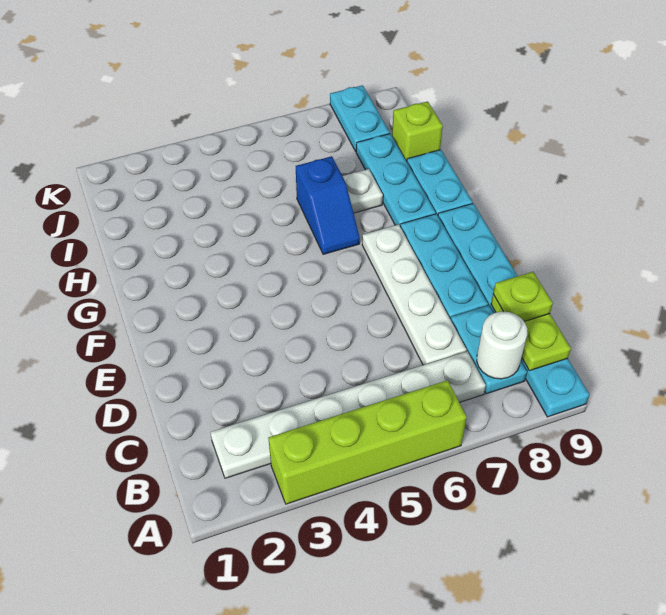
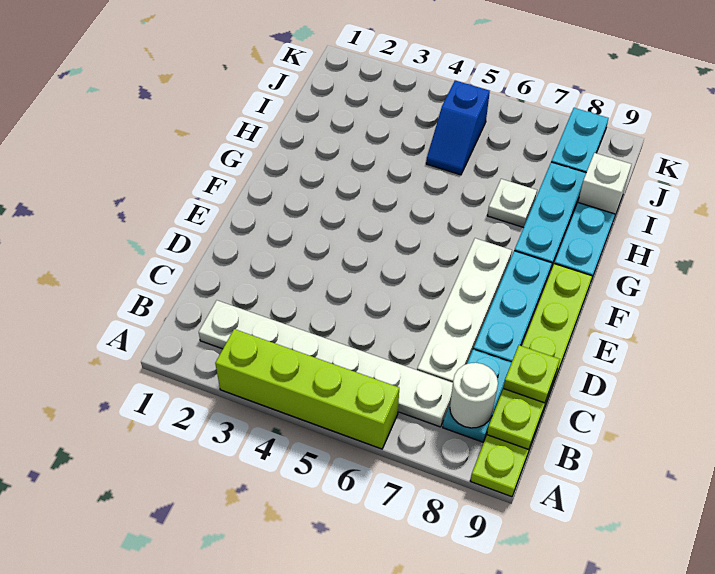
cyan 1x6 plate [438,203,589,417] -> lime 1x6 plate [471,264,592,497]
blue 1x2 slope [296,156,360,254] -> blue 1x2 slope moved to [426,81,490,175]
lime 1x1 brick [392,101,443,161] -> white 1x1 brick [578,153,632,218]

